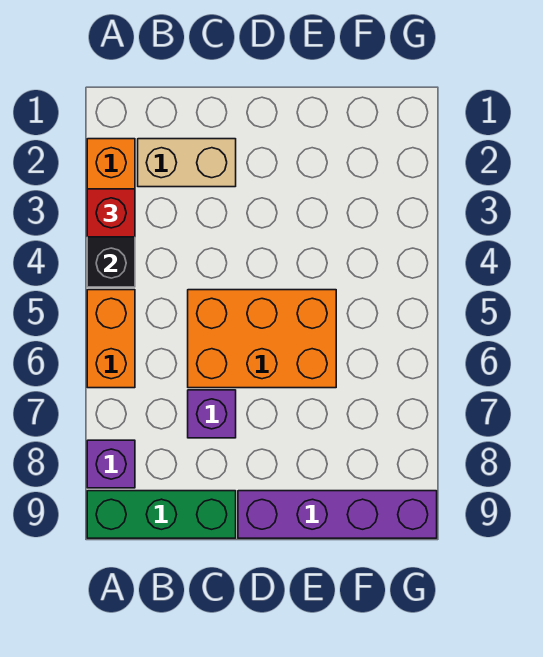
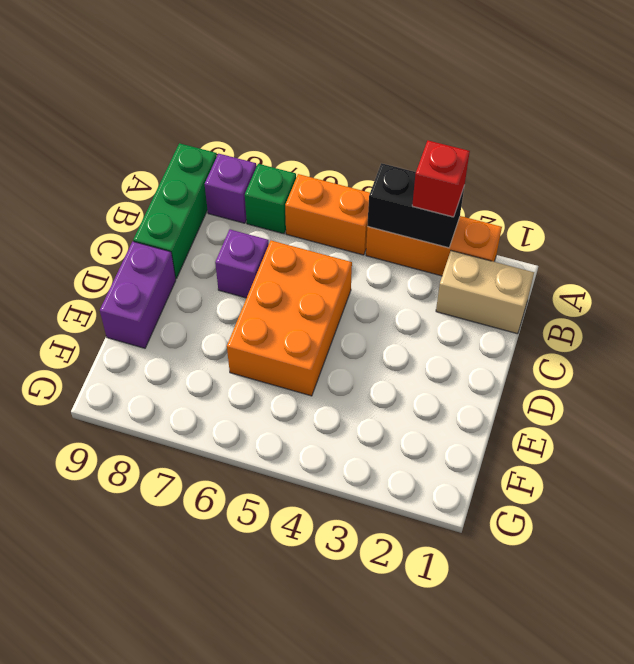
none -> green 1x1 brick [245,164,296,234]
tan 1x2 brick [138,139,236,187] -> tan 1x2 brick turned to [436,251,534,334]
purple 1x4 brick [238,491,437,538] -> purple 1x2 brick [100,241,176,348]

